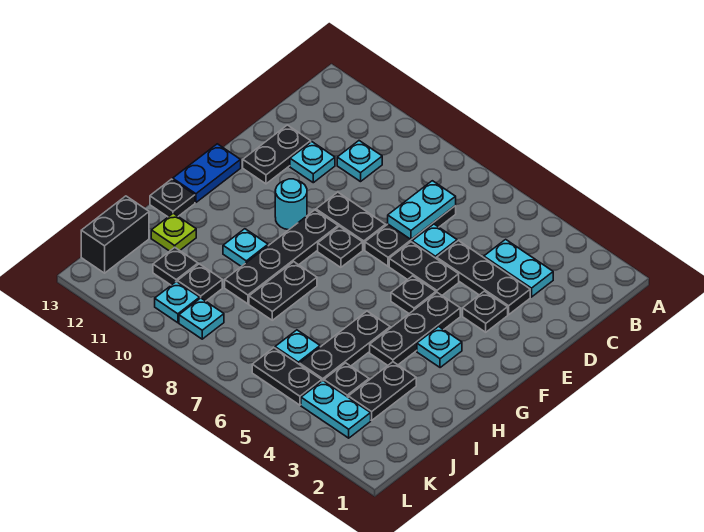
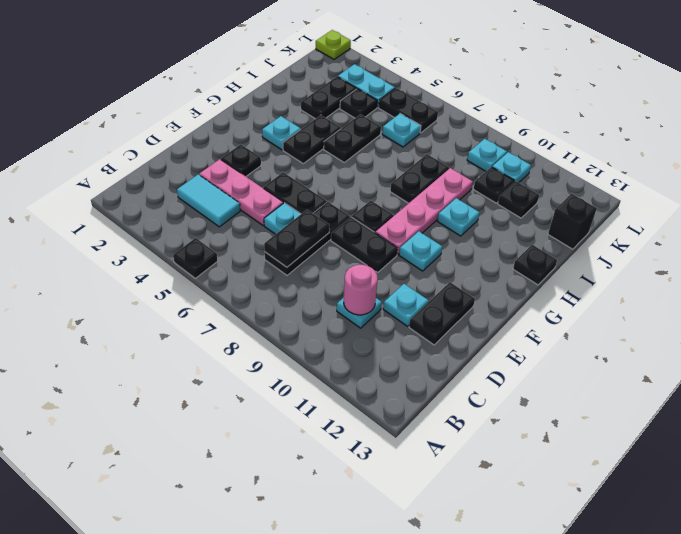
cyan 1x2 plate [484,239,553,297] -> cyan 1x2 tile [177,174,240,227]
cyan 1x2 plate [388,181,456,239] -> black 1x2 plate [264,210,329,267]
none -> pink 1x1 round brick [344,265,378,315]
black 1x3 plate [437,241,530,315] -> pink 1x3 plate [199,159,283,225]
black 1x3 plate [370,293,460,365] -> black 1x2 plate [283,115,341,163]
black 1x1 plate [391,276,436,313] -> black 1x1 plate moved to [173,238,218,278]
black 1x4 plate [225,210,338,304] -> pink 1x4 plate [376,168,473,255]
cyan 1x1 round brick [275,179,307,230] -> cyan 1x1 plate [399,231,442,271]
blue 1x2 plate [173,144,241,203] -> none
black 1x3 plate [300,311,390,381] -> black 1x2 plate [324,114,381,162]
lime 1x1 plate [151,213,196,251] -> lime 1x1 plate moved to [316,30,351,59]
black 1x2 brick [81,196,149,273] -> black 1x1 brick [548,194,597,249]

